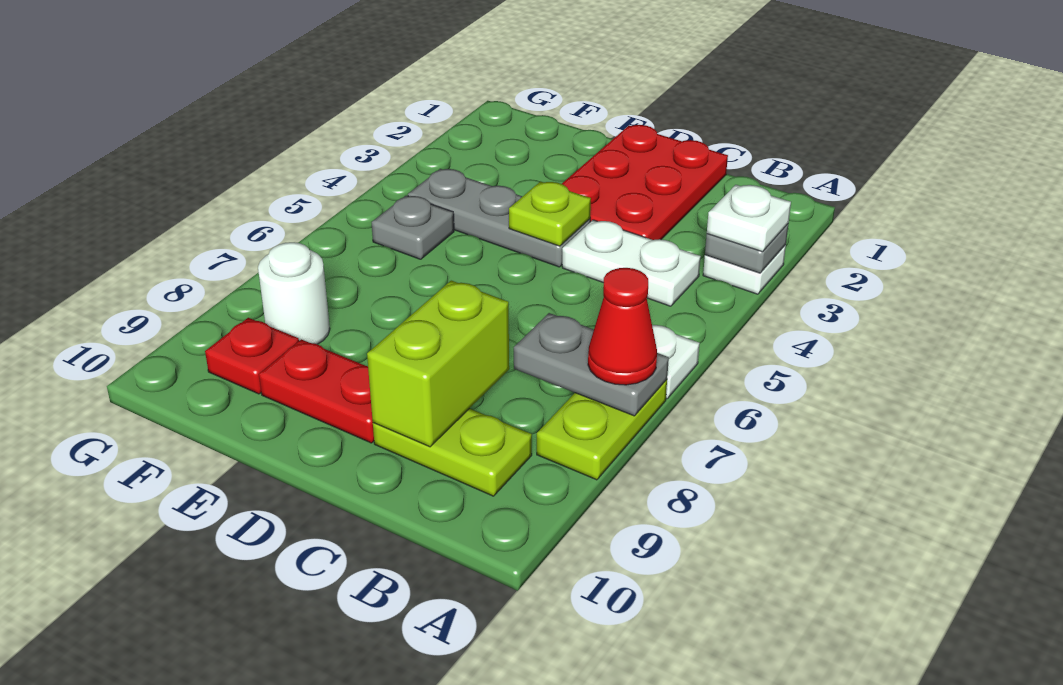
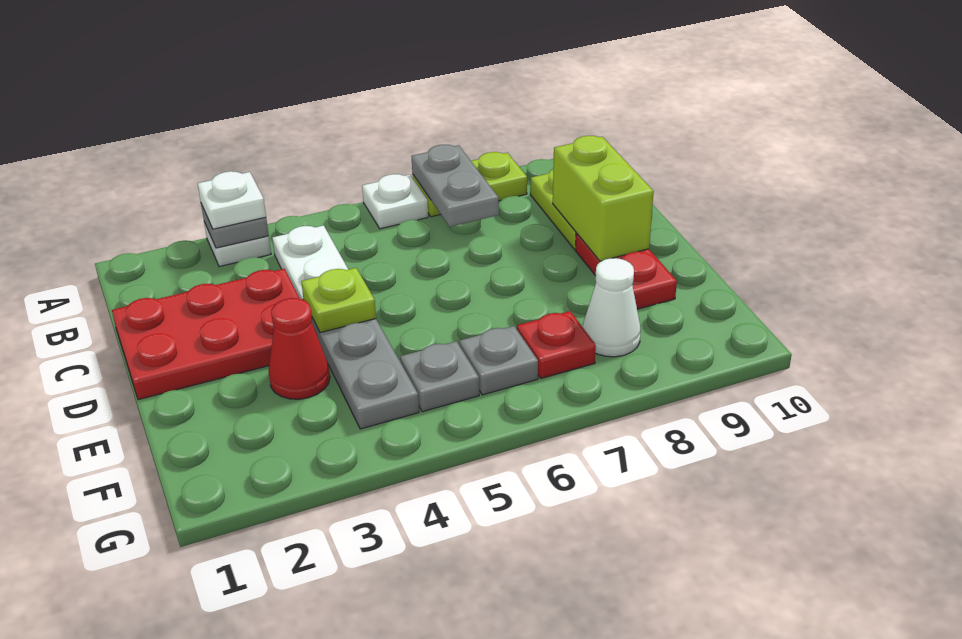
red 1x1 cone [588,268,657,385] -> red 1x1 cone moved to [269,298,330,399]
lime 1x2 brick [367,281,509,447] -> lime 1x2 brick turned to [553,136,654,261]
none -> grey 1x1 plate [459,326,538,395]
white 1x1 round brick [258,242,330,344] -> white 1x1 cone [583,258,641,357]
red 1x1 plate [205,318,299,394] -> red 1x1 plate moved to [517,311,596,378]

